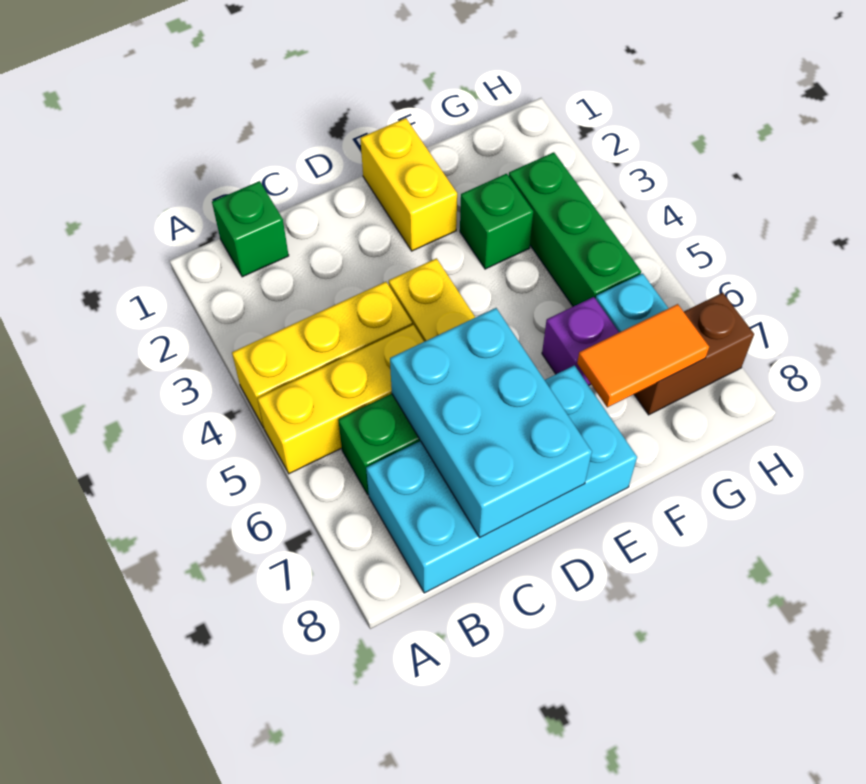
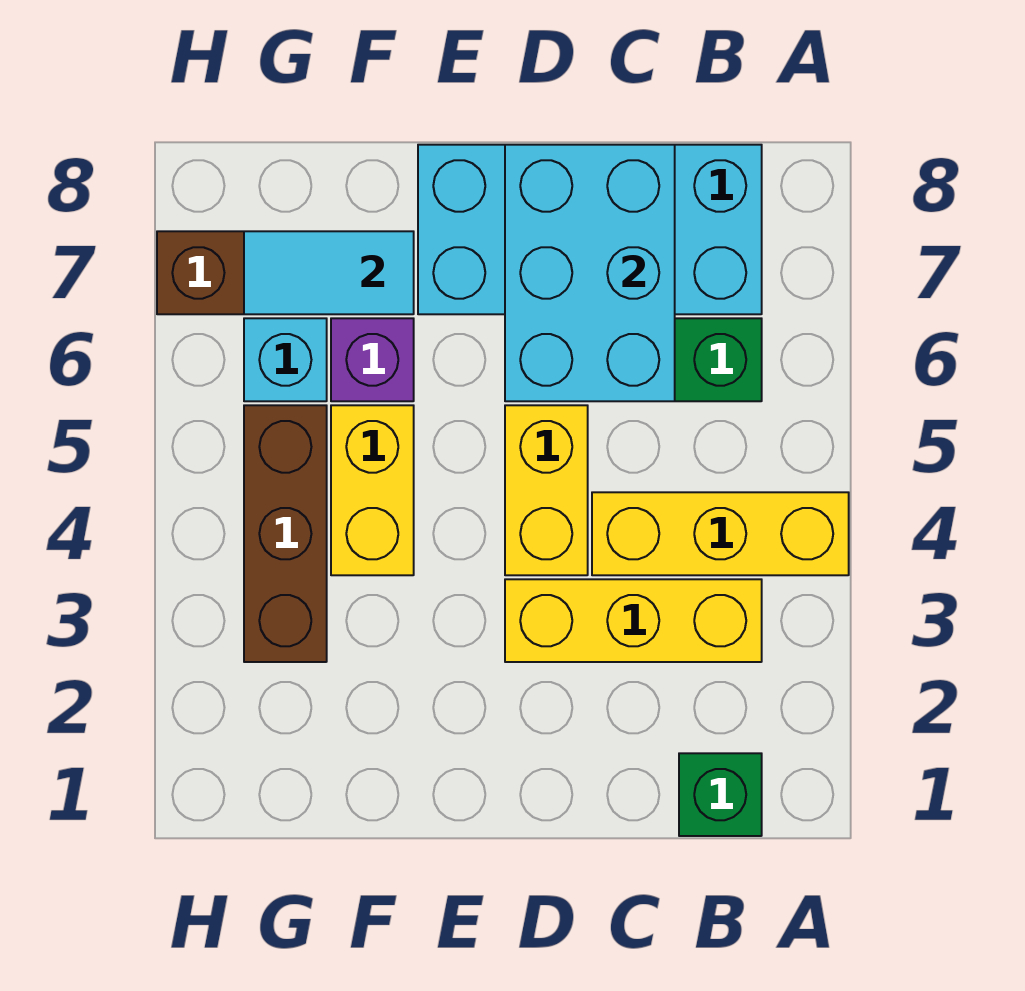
yellow 1x3 brick [257,325,424,474] -> yellow 1x3 brick moved to [505,579,762,662]
yellow 1x2 brick [360,118,457,251] -> yellow 1x2 brick moved to [331,405,414,575]
green 1x1 brick [460,174,533,269] -> none
orange 1x2 tile [577,304,709,407] -> cyan 1x2 tile [244,231,414,314]
green 1x3 brick [509,152,641,306] -> brown 1x3 brick [244,405,327,662]

